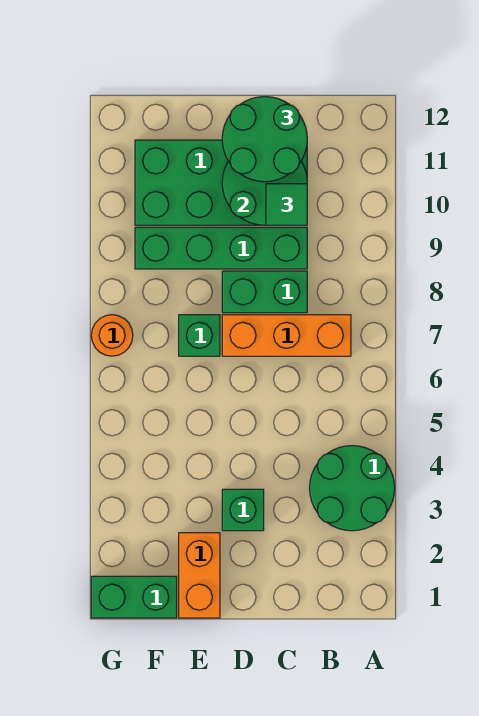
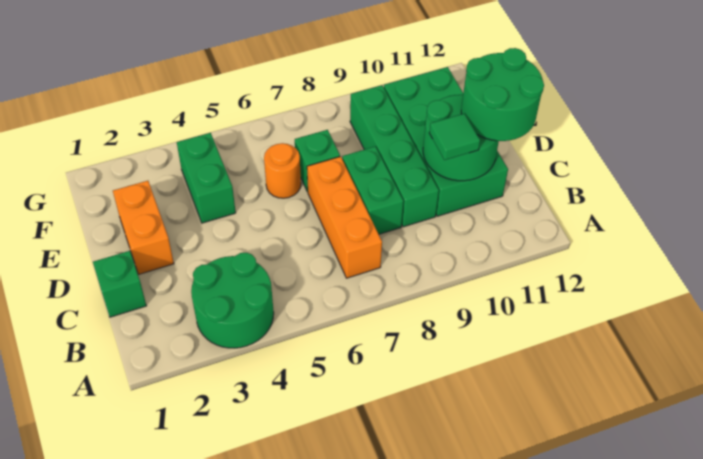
green 1x1 brick [222,489,264,531] -> green 1x1 brick moved to [93,251,146,317]
orange 1x2 brick [179,533,220,618] -> orange 1x2 brick turned to [113,181,174,274]
green 1x2 brick [91,576,177,618] -> green 1x2 brick moved to [177,133,236,223]
orange 1x1 round brick [91,315,133,356] -> orange 1x1 round brick moved to [264,143,301,198]

